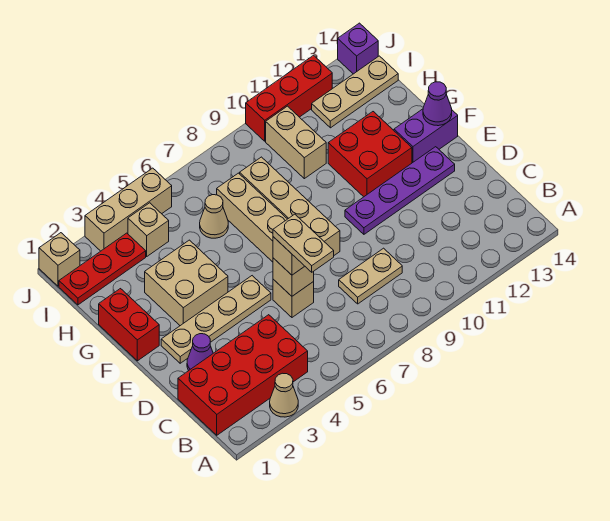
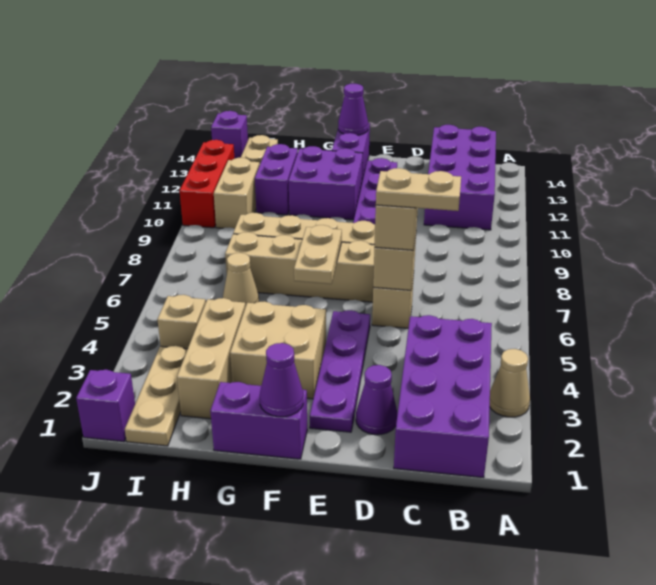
red 2x4 brick [178,315,308,435] -> purple 2x4 brick [394,315,492,478]
none -> purple 2x4 brick [424,125,496,230]
tan 1x2 plate [339,248,402,304] -> tan 1x2 plate moved to [294,225,342,284]
tan 1x4 plate [161,276,271,363] -> purple 1x4 plate [310,310,370,432]
red 1x2 brick [99,289,159,361] -> purple 1x2 brick [210,382,307,459]
none -> purple 1x1 cone [260,343,303,417]
red 2x2 brick [328,112,412,197] -> purple 2x2 brick [289,146,363,220]
tan 1x2 brick [266,106,326,179] -> tan 1x2 brick turned to [214,158,260,228]
none -> purple 1x2 brick [255,144,298,215]
red 1x3 plate [59,233,146,305] -> tan 1x3 plate [125,346,187,446]
tan 1x1 brick [39,233,80,286] -> purple 1x1 brick [76,370,135,441]
tan 1x3 brick [85,168,172,251] -> tan 1x3 brick moved to [177,298,245,419]

